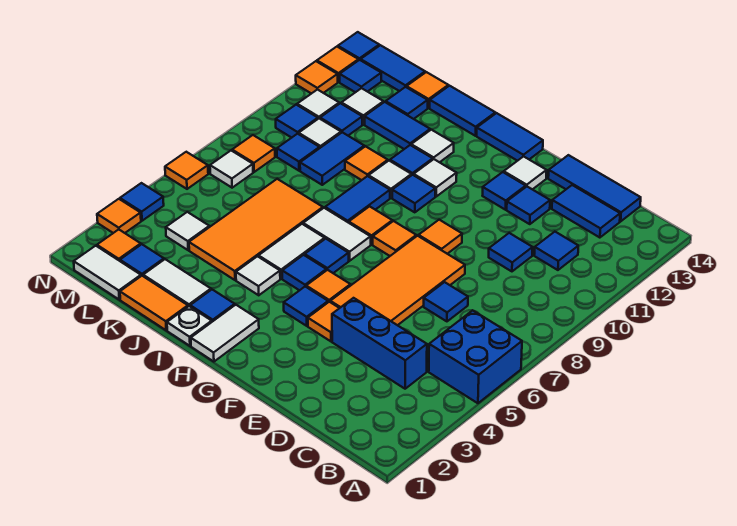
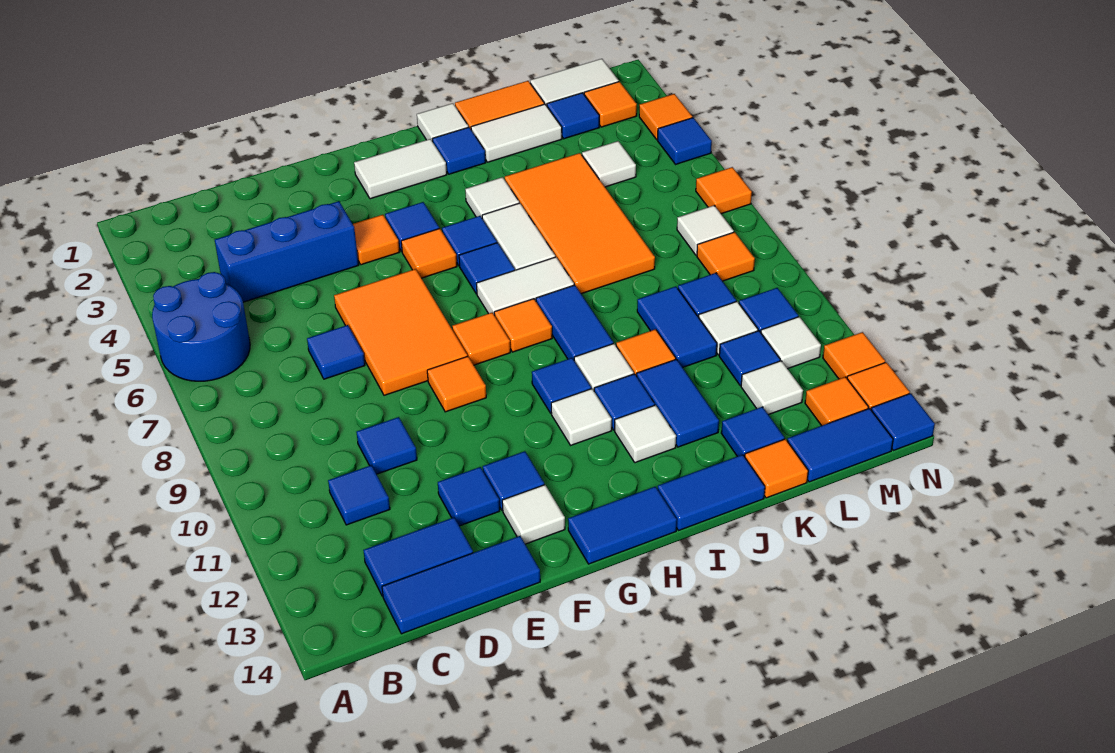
blue 2x2 brick [429,310,522,403] -> blue 2x2 round brick [152,272,250,381]
orange 2x4 tile [330,236,465,325] -> orange 2x3 tile [334,269,467,395]
white 1x2 tile [191,305,259,362] -> white 1x2 tile turned to [354,139,447,199]
white 1x1 plate [167,306,212,346] -> white 1x1 tile [417,103,468,142]
blue 1x2 tile [365,102,430,149] -> blue 1x2 tile turned to [637,359,719,447]
blue 1x1 tile [340,60,381,92] -> orange 1x1 tile [805,377,868,426]

